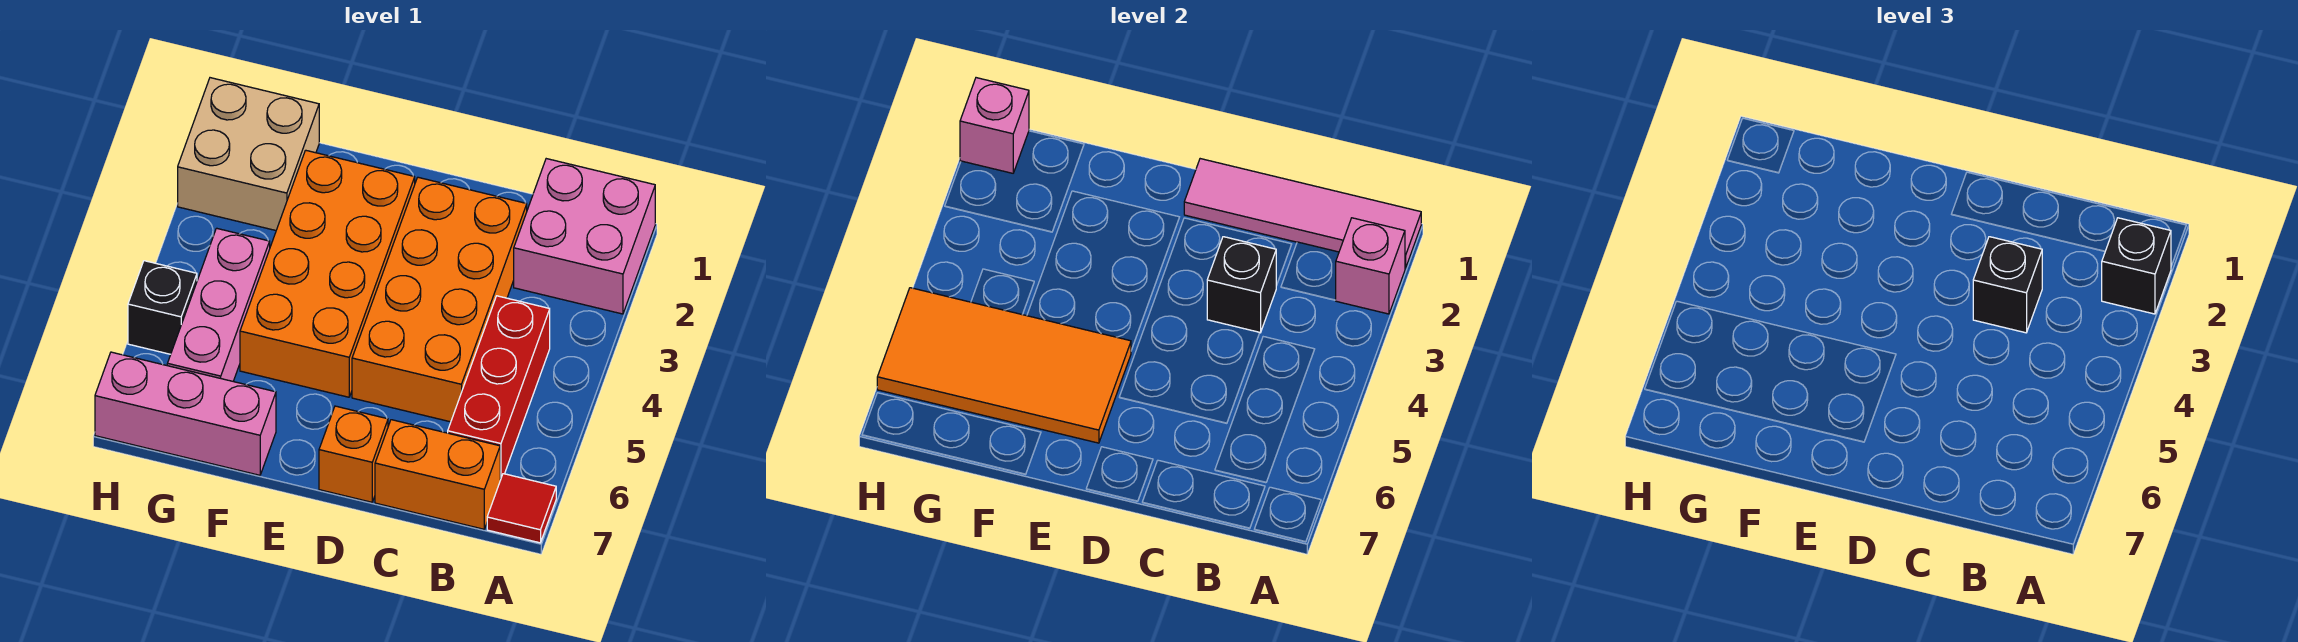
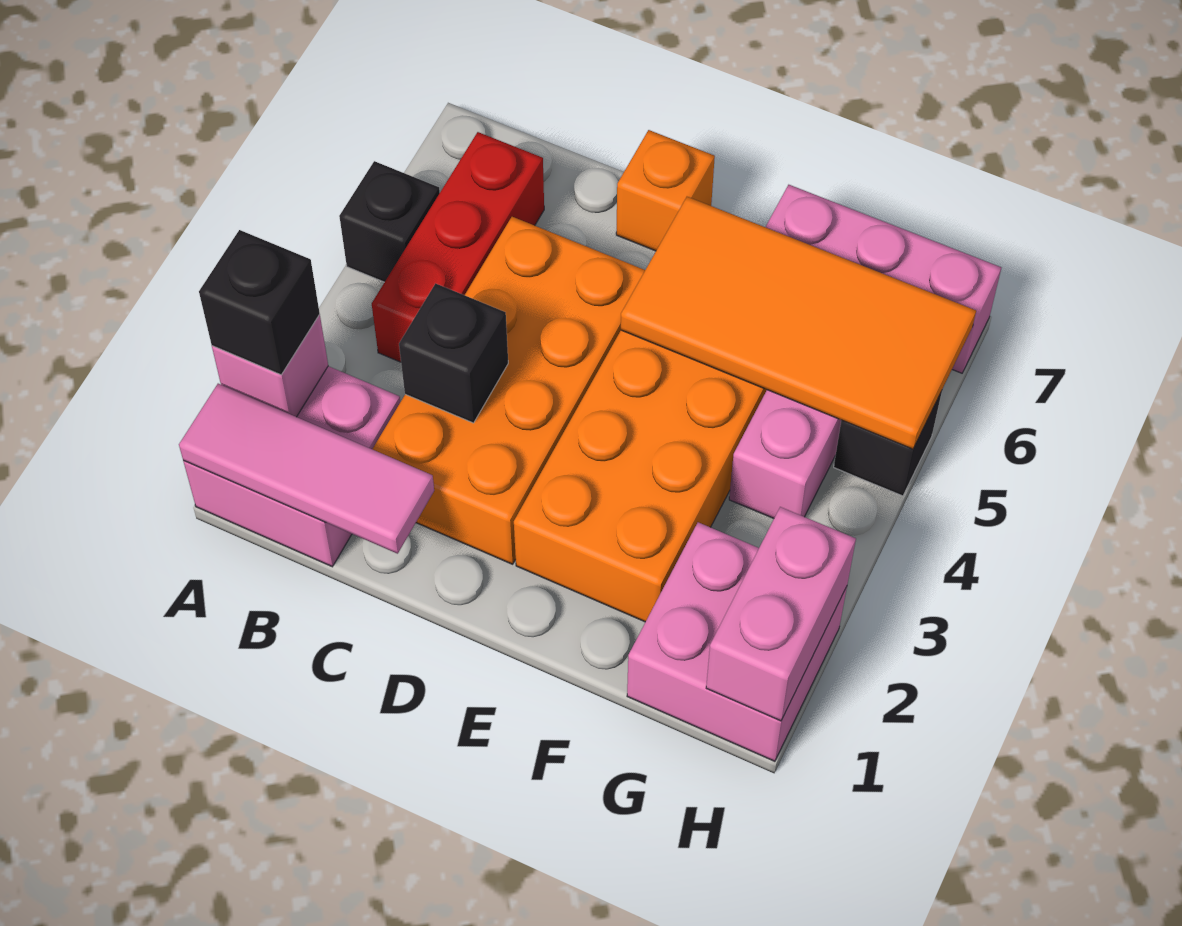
pink 1x4 tile [1184,159,1421,268] -> pink 1x3 tile [179,384,434,554]
red 1x1 tile [487,474,556,543] -> none
orange 1x2 brick [375,420,500,529] -> none
black 1x1 brick [1973,237,2042,333] -> black 1x1 brick moved to [339,161,440,282]
tan 2x2 brick [178,78,319,230] -> pink 2x2 brick [627,522,847,761]
pink 1x1 brick [960,78,1029,173] -> pink 1x2 brick [706,507,856,721]

